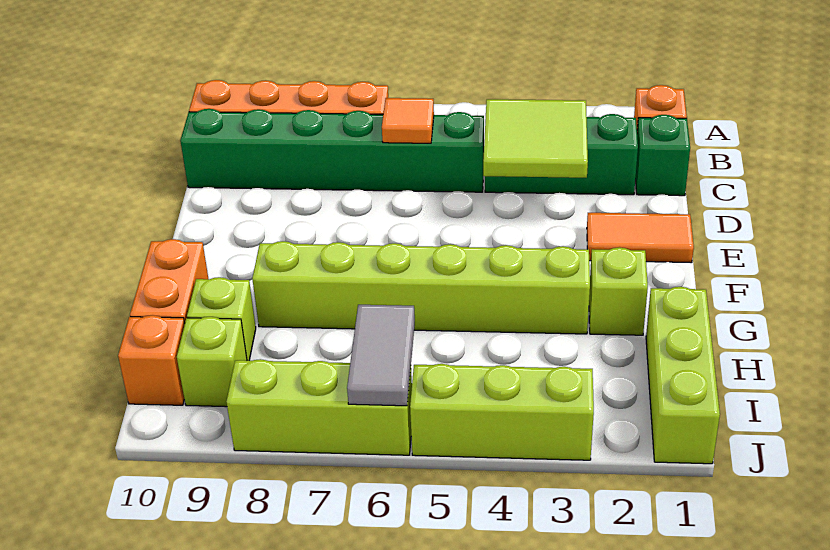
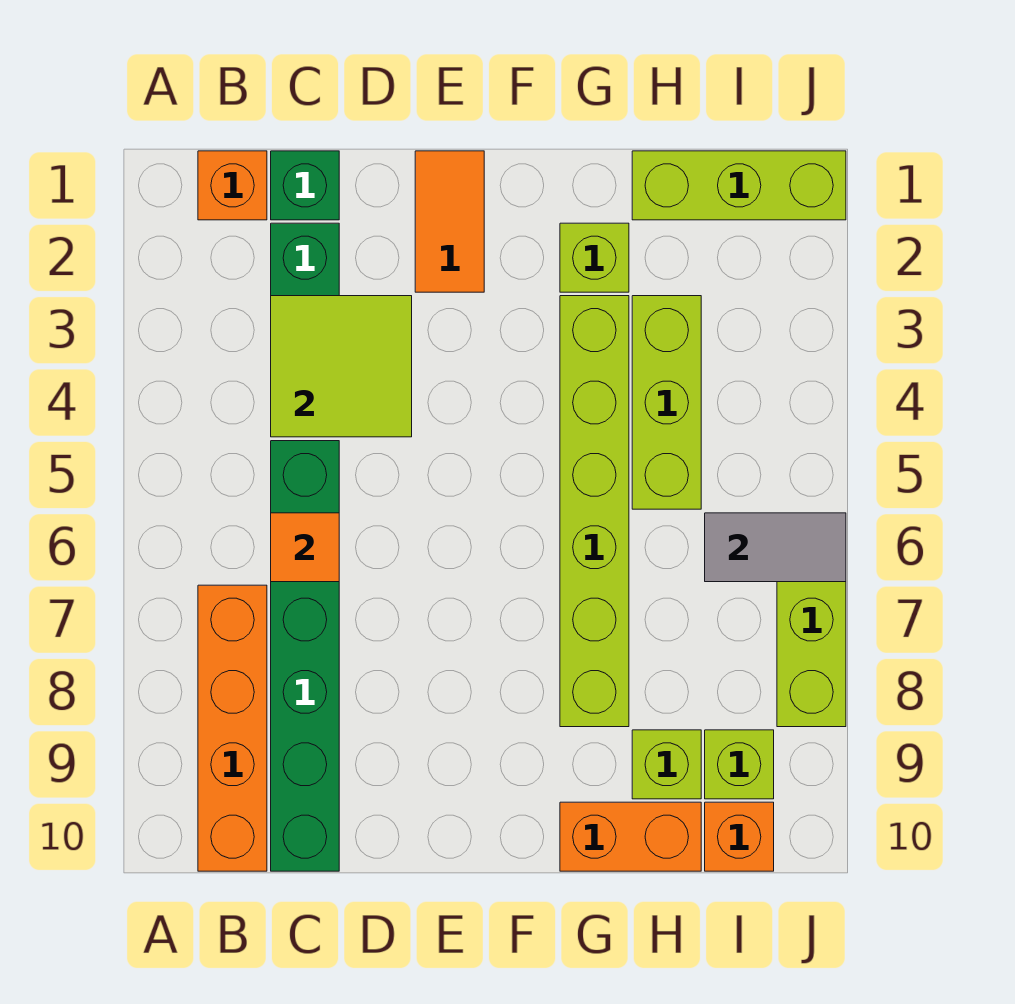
lime 1x3 brick [410,364,594,460] -> lime 1x3 brick moved to [632,296,701,509]

